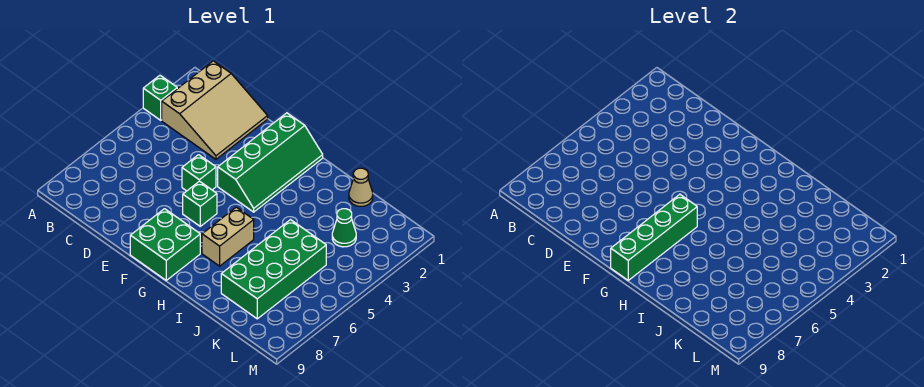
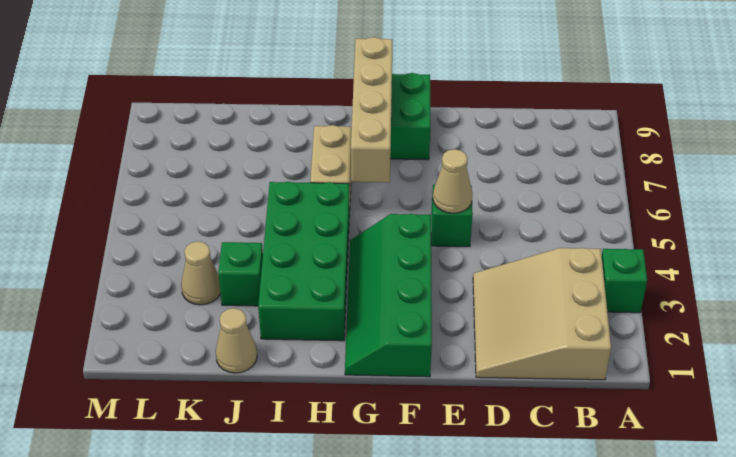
none -> tan 1x1 cone [433,149,473,213]
green 1x1 brick [183,181,217,226] -> green 1x1 brick moved to [218,242,263,306]
green 1x4 brick [611,194,697,280] -> tan 1x4 brick [351,37,392,182]
green 2x4 brick [221,220,326,319] -> green 2x4 brick moved to [258,182,350,341]
green 1x1 cone [332,209,356,247] -> tan 1x1 cone [181,241,221,305]

